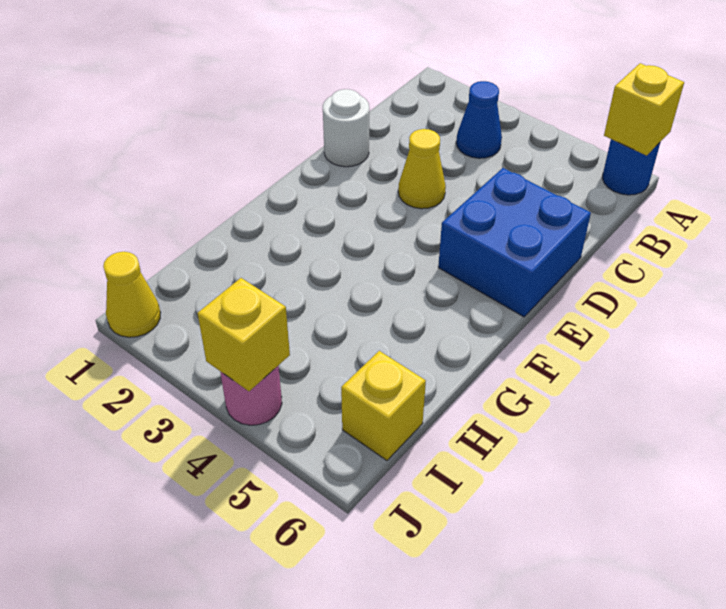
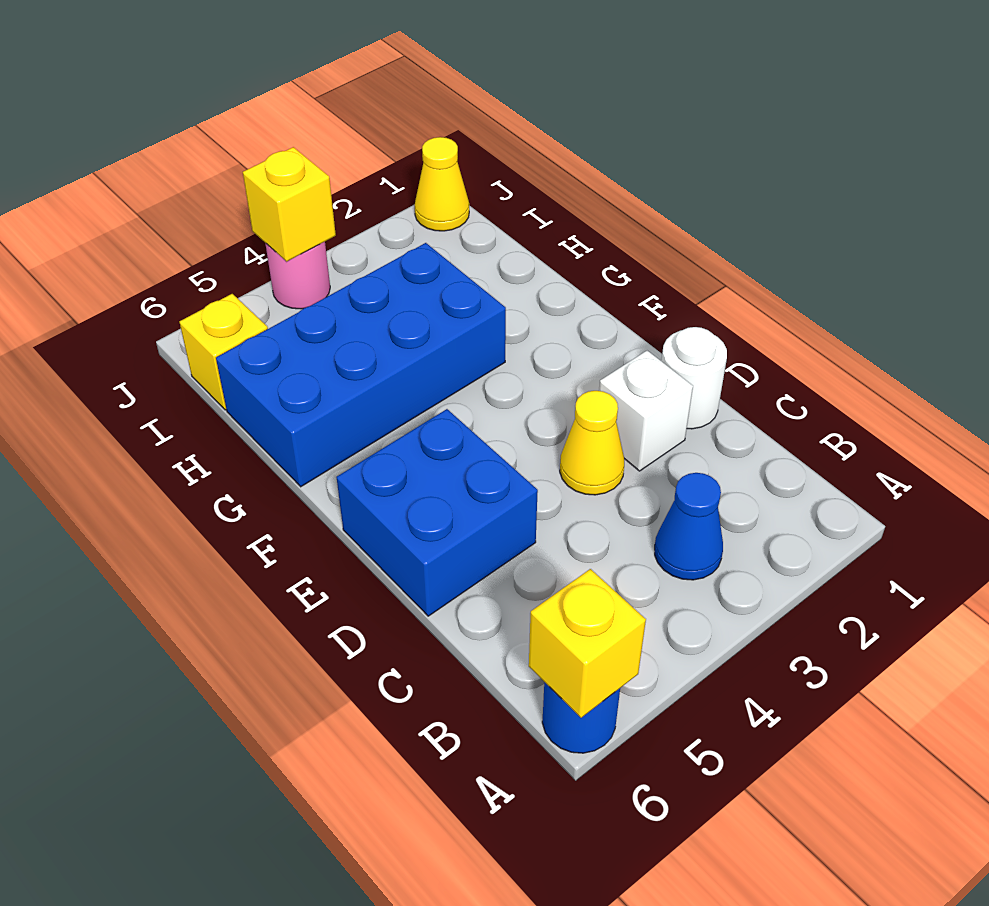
none -> white 1x1 brick [599,351,693,471]
none -> blue 2x4 brick [216,243,506,487]

